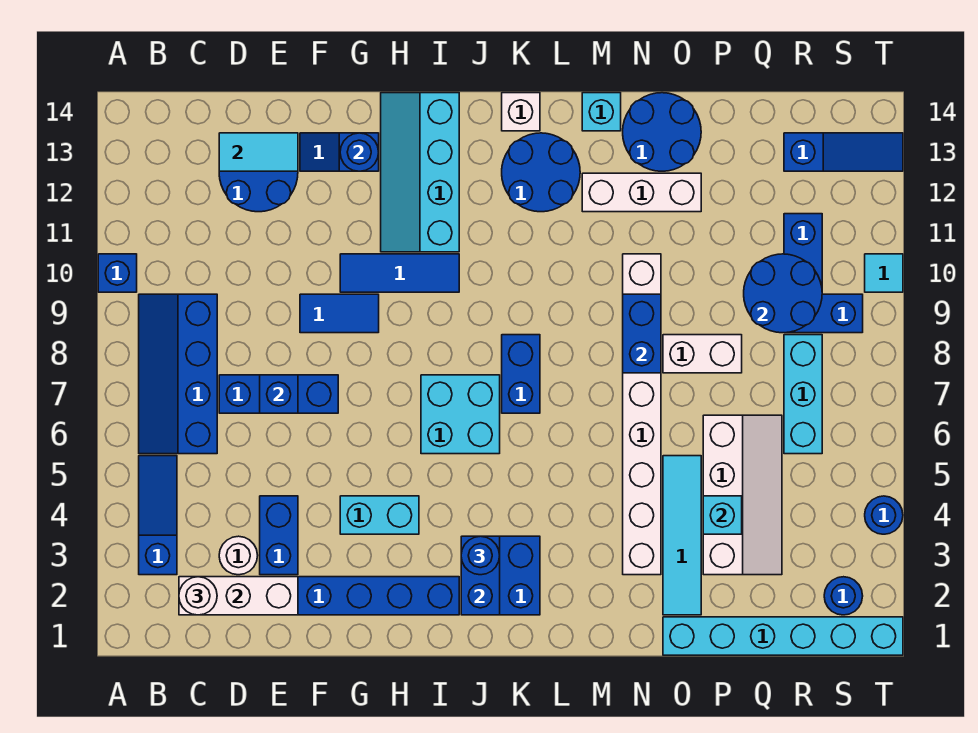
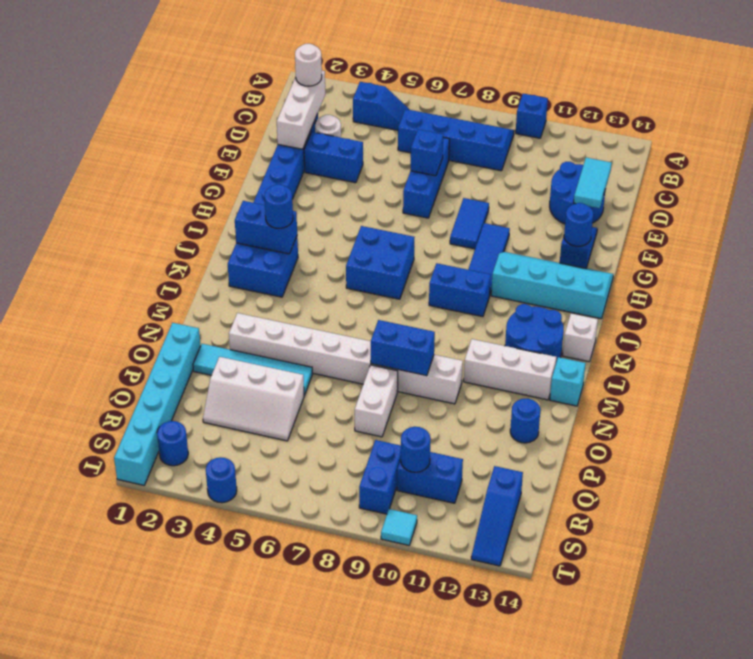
blue 1x3 slope [139,456,177,575] -> blue 1x2 slope [353,82,410,130]
cyan 1x2 brick [340,496,419,534] -> none
cyan 2x2 brick [421,375,500,454] -> blue 2x2 brick [346,226,414,299]
blue 1x2 brick [502,335,540,413] -> blue 1x2 brick moved to [429,263,491,317]
white 1x3 brick [582,173,701,212] -> white 1x3 brick turned to [464,339,556,400]
blue 2x2 round brick [623,93,701,171] -> blue 1x1 round brick [510,399,541,443]
white 2x4 slope [703,415,782,575] -> white 2x3 slope [203,357,304,441]
cyan 1x1 brick [703,496,742,534] -> none
blue 2x2 round brick [744,254,822,333] -> blue 1x1 round brick [401,427,431,472]
cyan 1x3 brick [784,335,822,454] -> none

